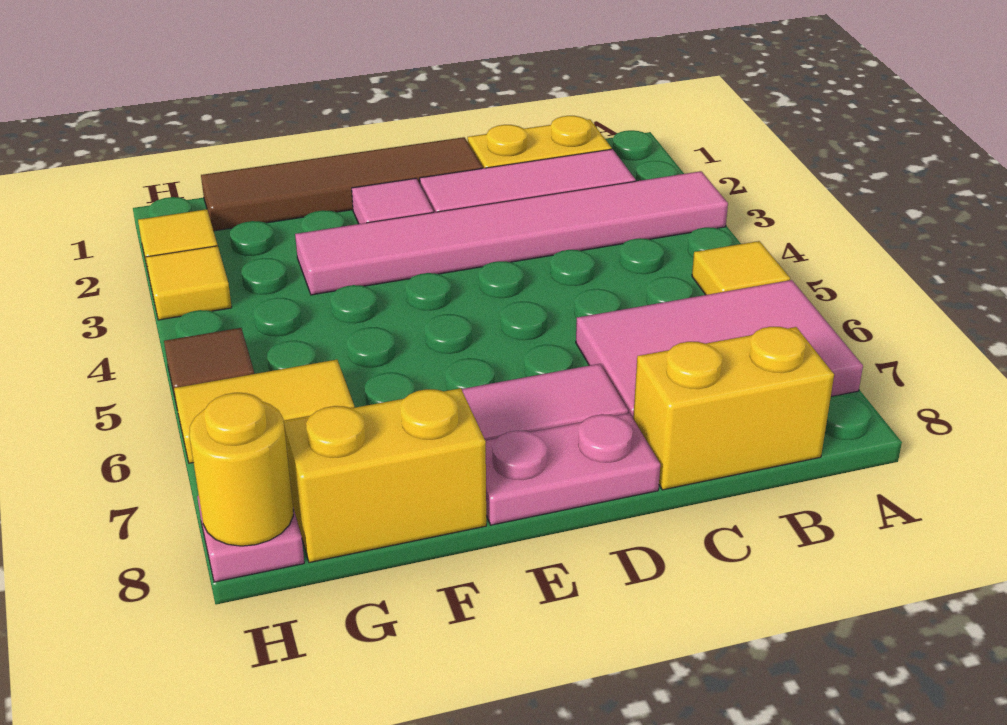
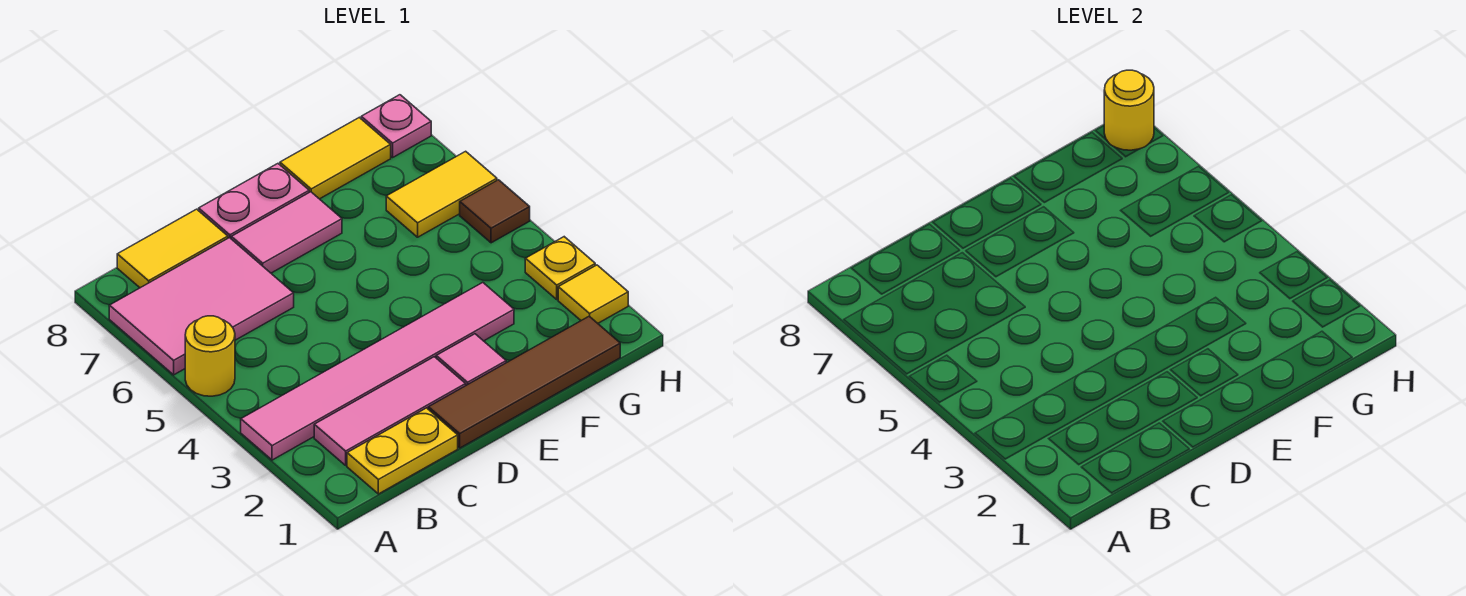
yellow 1x1 tile [692,241,790,295] -> yellow 1x1 round brick [185,316,235,396]
yellow 1x2 brick [633,327,834,490] -> yellow 1x2 tile [117,209,228,288]
yellow 1x2 brick [284,388,486,563] -> yellow 1x2 tile [280,117,391,199]
yellow 1x1 tile [146,246,232,320] -> yellow 1x1 plate [525,237,595,299]

